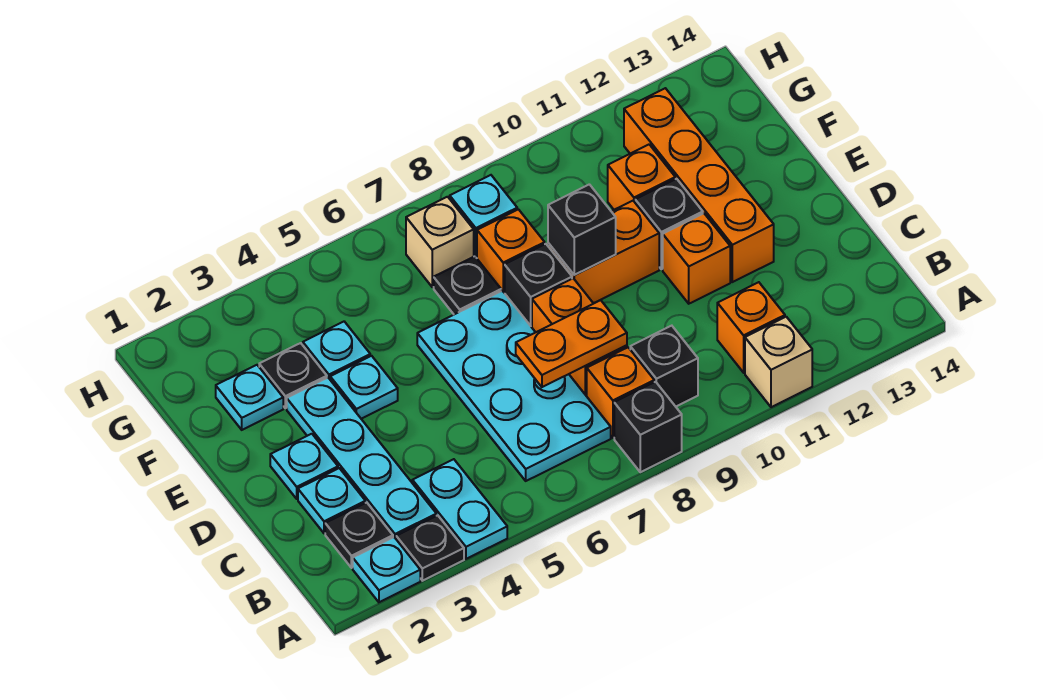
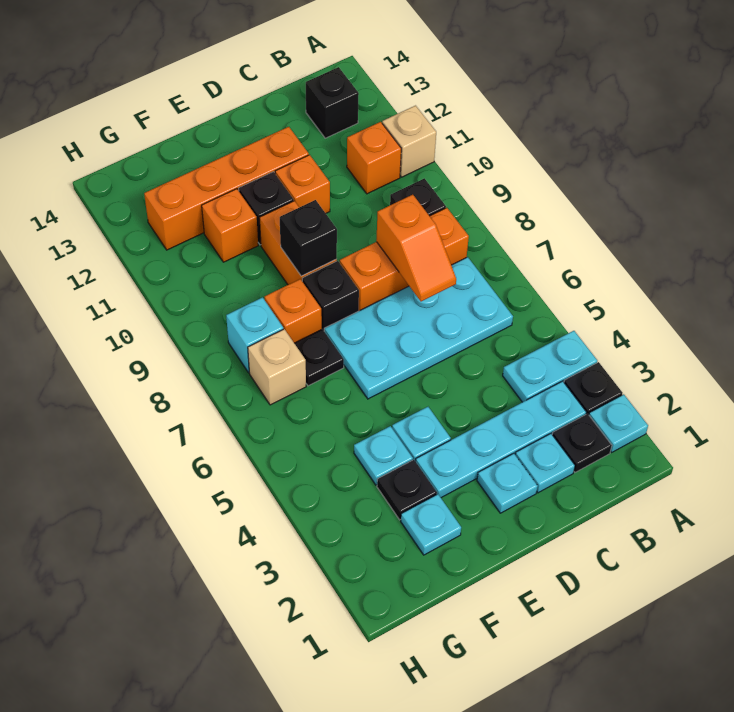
black 1x1 brick [614,382,682,472] -> black 1x1 brick moved to [306,67,359,138]
orange 1x2 plate [516,300,627,387] -> orange 1x2 slope [376,195,456,301]

